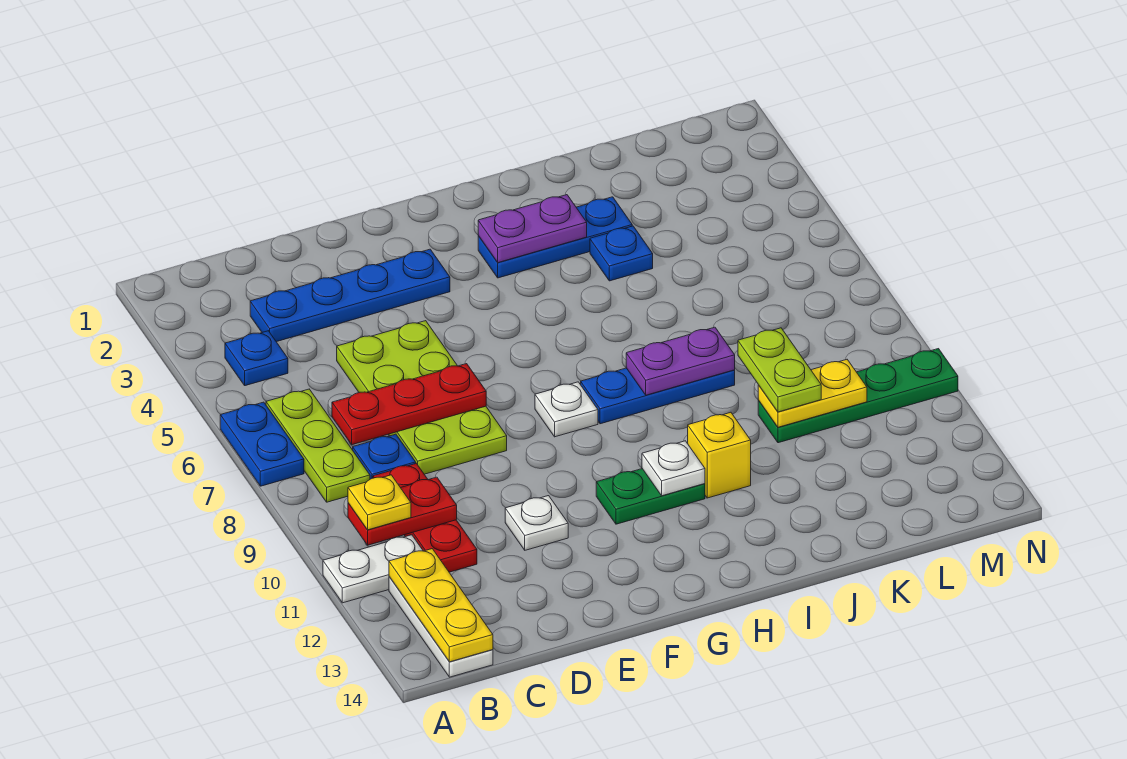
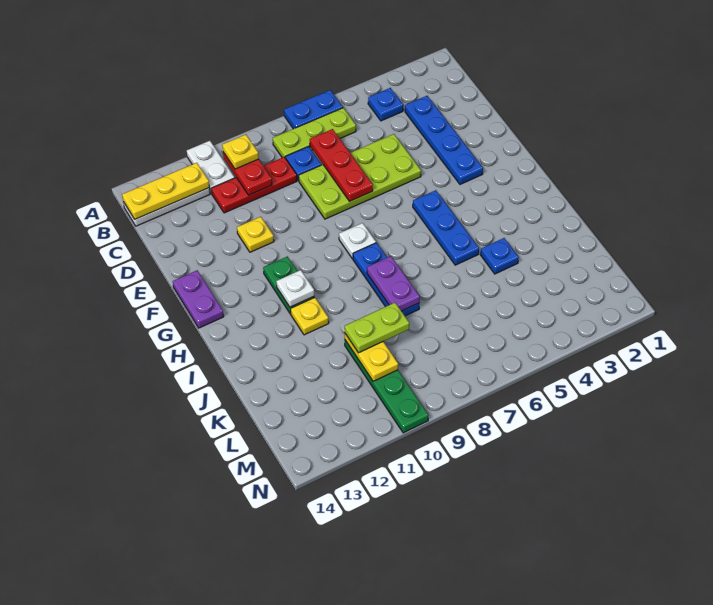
white 1x1 plate [505,496,568,550] -> yellow 1x1 plate [237,217,274,252]
blue 1x3 plate [478,197,632,278] -> blue 1x3 plate moved to [413,190,479,265]
purple 1x2 plate [478,195,587,263] -> purple 1x2 plate moved to [173,270,224,328]
yellow 1x1 brick [688,412,751,498] -> yellow 1x1 plate [291,297,329,335]

